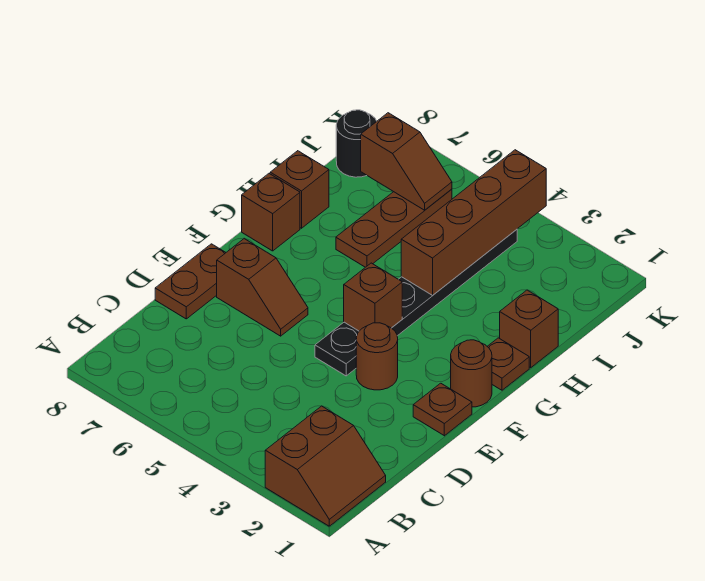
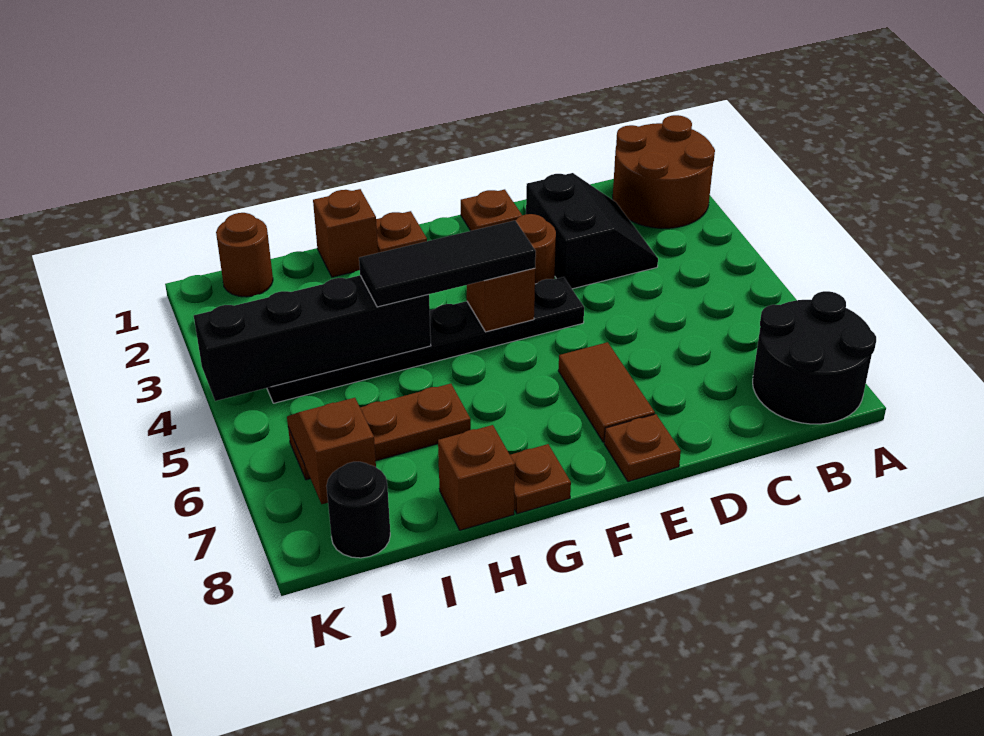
brown 2x2 slope [265,406,386,526] -> brown 2x2 round brick [613,115,715,228]
none -> black 2x2 round brick [753,291,876,424]
none -> black 2x2 slope [526,173,658,289]
brown 1x2 plate [155,244,226,319] -> brown 1x1 plate [604,414,681,482]
brown 1x2 slope [217,239,308,336] -> brown 1x2 tile [558,342,655,442]
brown 1x1 round brick [451,340,492,407] -> brown 1x1 round brick moved to [216,213,273,297]
none -> black 1x3 tile [359,221,536,307]
brown 1x1 brick [242,174,300,251] -> brown 1x1 plate [510,444,571,514]
brown 1x4 brick [401,150,546,295] -> black 1x4 brick [194,275,431,401]

